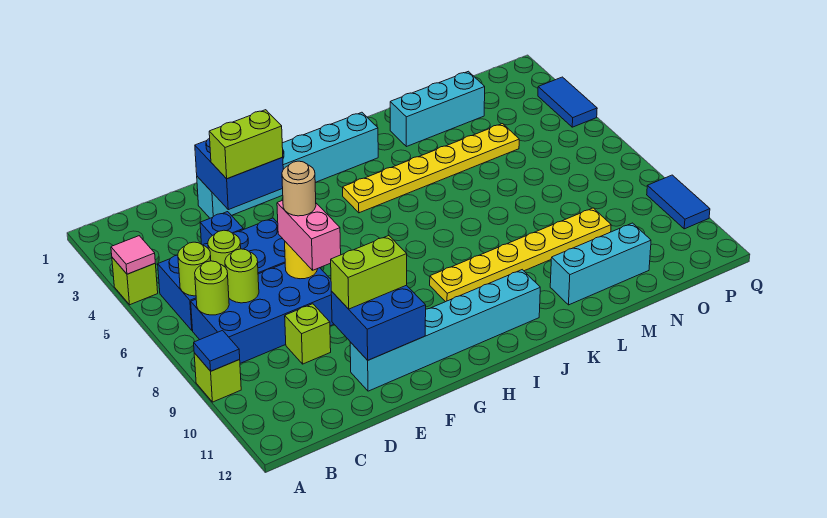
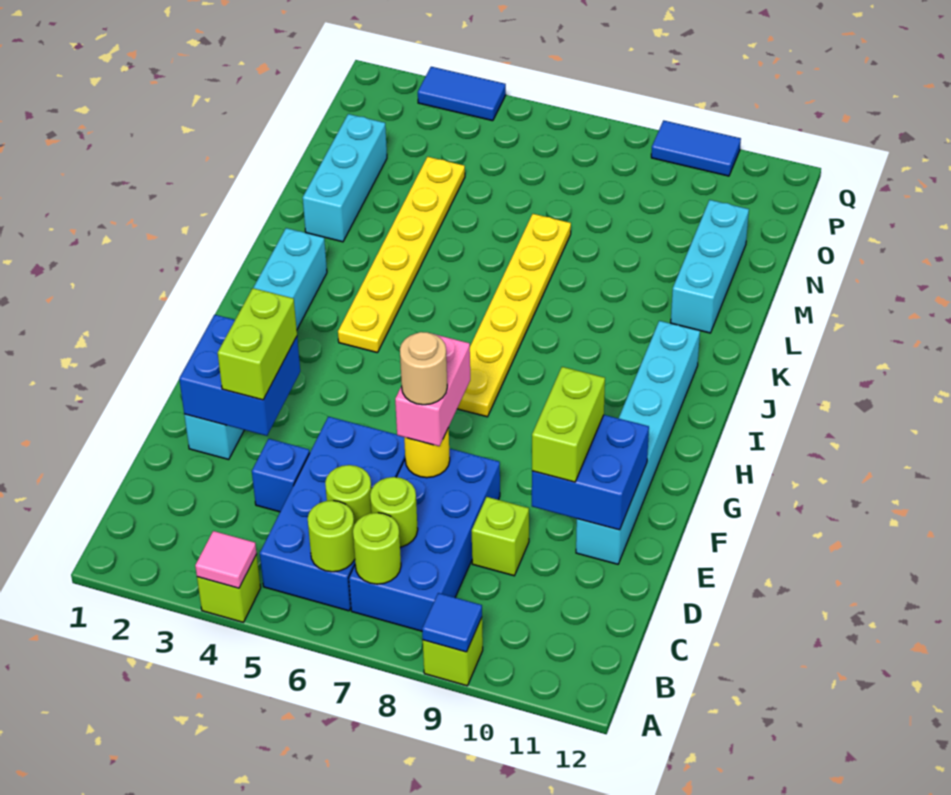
pink 1x2 brick [277,200,341,270] -> pink 1x2 brick turned to [395,334,470,446]
yellow 1x6 plate [430,208,611,302] -> yellow 1x6 plate moved to [457,214,571,417]

